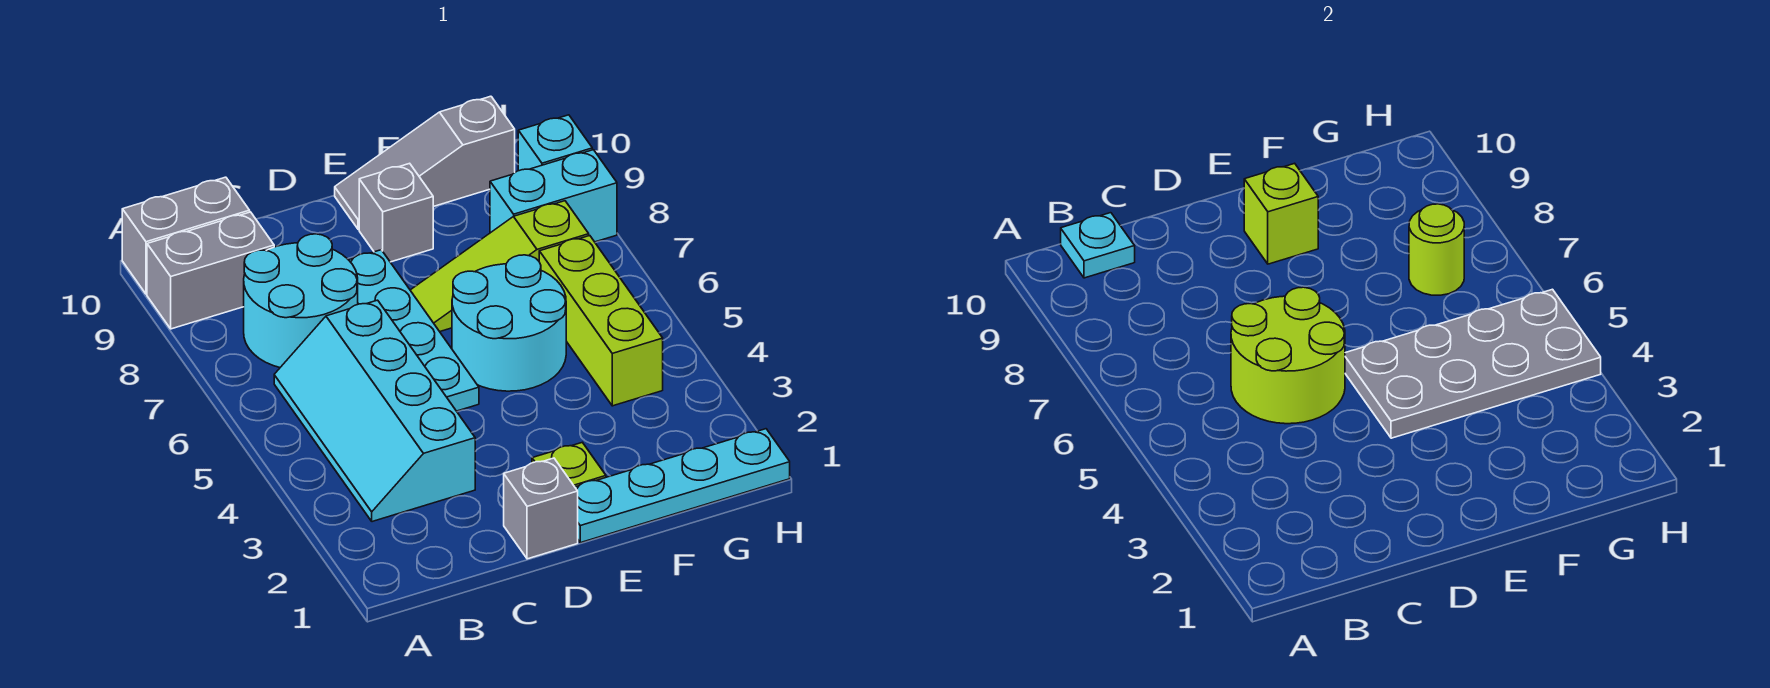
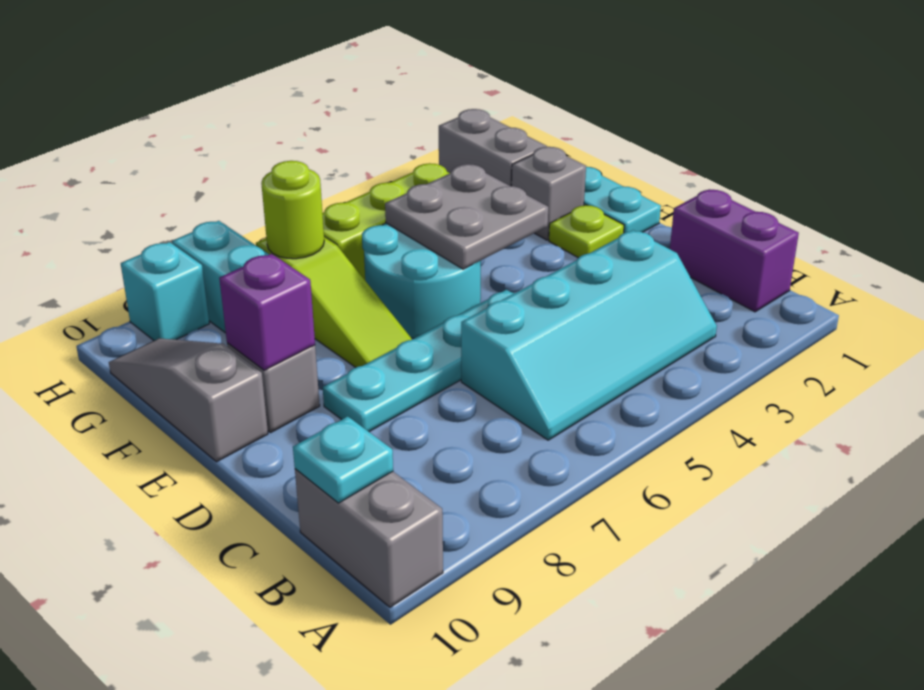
grey 1x2 brick [147,212,274,329] -> grey 1x2 brick moved to [439,109,547,186]
none -> purple 1x2 brick [670,189,799,312]
cyan 2x2 round brick [244,234,358,367] -> none
lime 2x2 round brick [1231,287,1345,424] -> none
grey 1x1 brick [504,458,578,559] -> grey 1x1 brick moved to [511,147,586,240]
grey 2x4 plate [1345,289,1601,438] -> grey 2x2 plate [385,164,548,269]
lime 1x1 brick [1244,163,1318,264] -> purple 1x1 brick [219,254,315,370]
grey 1x3 slope [335,96,515,229] -> grey 1x3 slope turned to [109,338,268,462]

